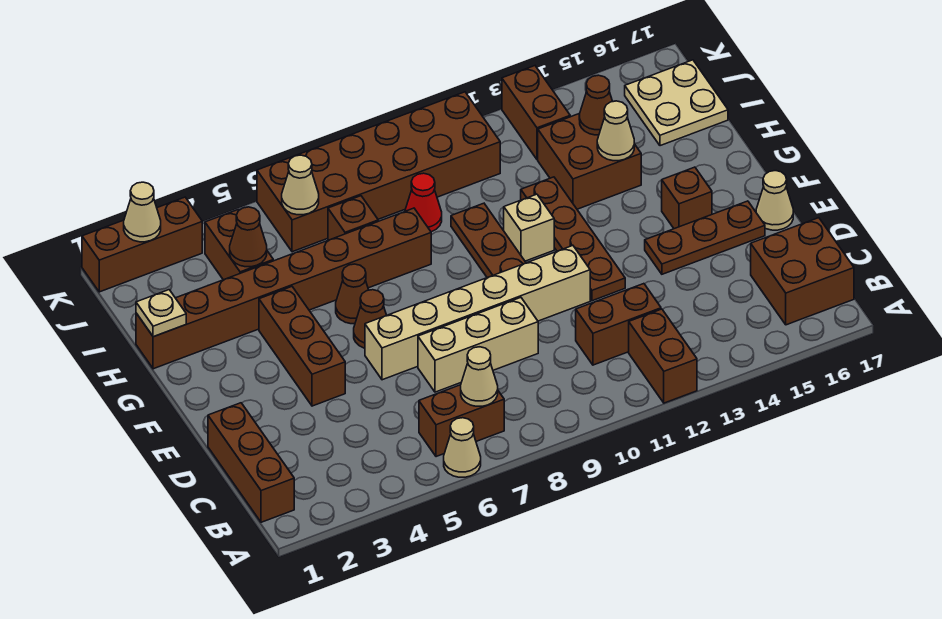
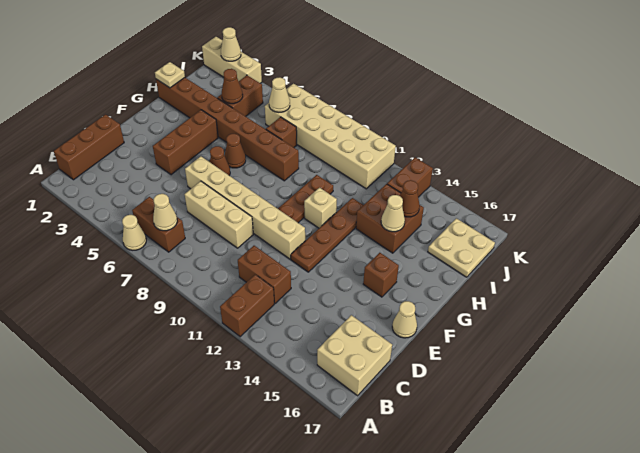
brown 2x2 brick [751,218,854,325] -> tan 2x2 brick [317,315,392,396]
brown 1x3 plate [645,201,765,274] -> none
red 1x1 cone [405,173,442,232] -> none
brown 2x6 brick [257,92,500,252] -> tan 2x6 brick [265,84,396,189]
brown 1x3 brick [82,197,202,292] -> tan 1x3 brick [202,37,262,83]

